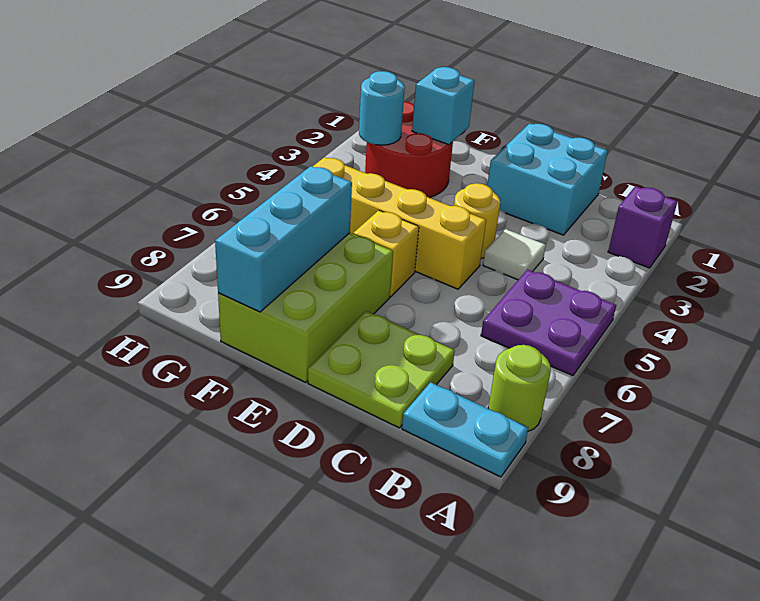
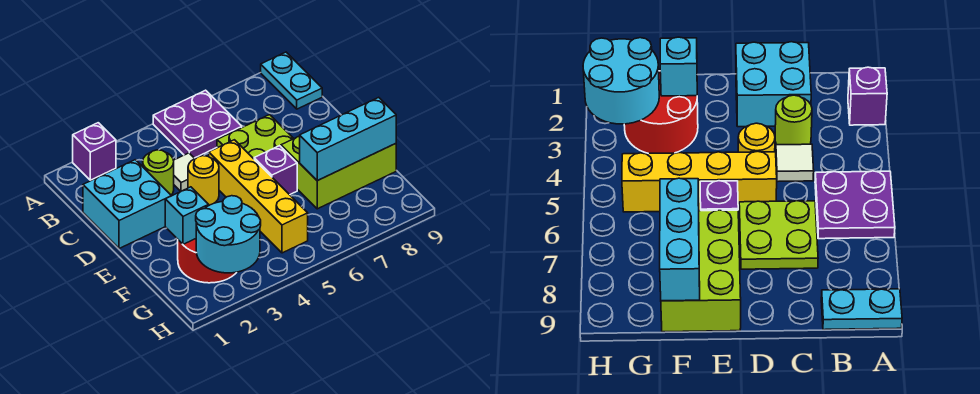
lime 1x1 round brick [488,345,551,431] -> lime 1x1 round brick moved to [143,150,174,195]
lime 2x2 plate [308,311,455,428] -> lime 2x2 plate moved to [217,115,294,159]
yellow 1x1 brick [353,210,419,297] -> purple 1x1 brick [254,146,297,195]
cyan 1x1 round brick [359,71,405,145] -> cyan 2x2 round brick [196,196,261,273]

